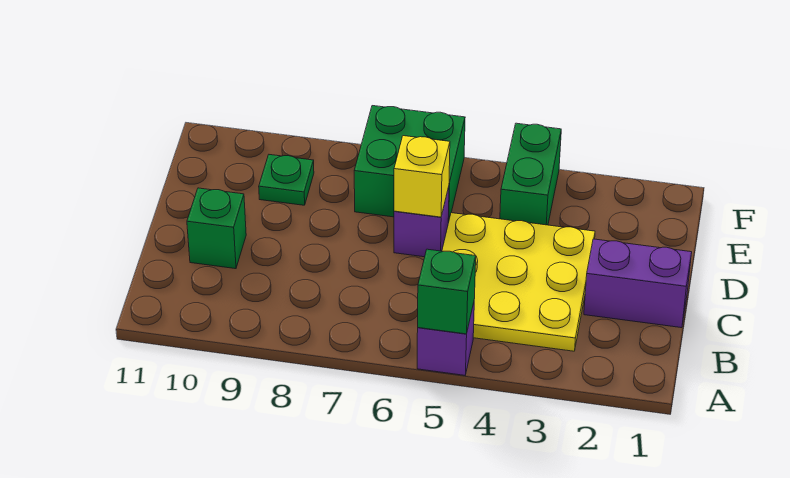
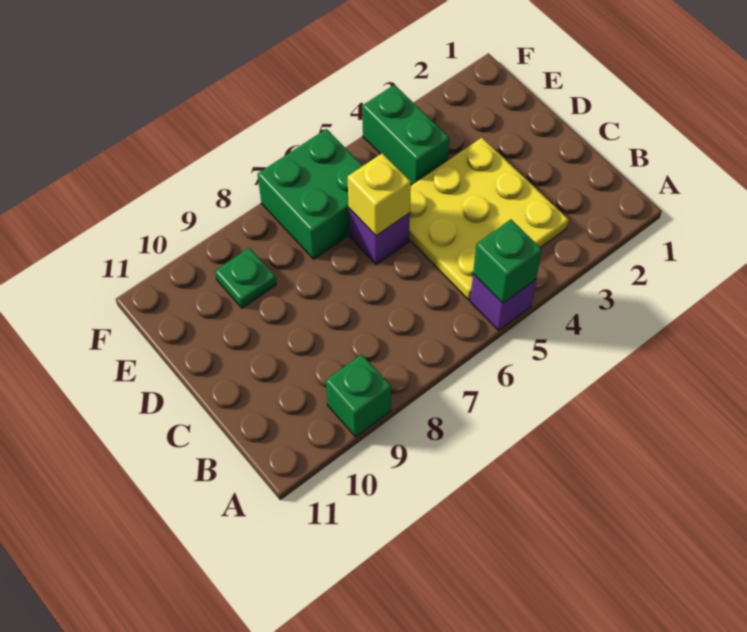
purple 1x2 brick [584,239,692,328] -> none
green 1x1 brick [187,188,246,269] -> green 1x1 brick moved to [326,354,391,437]

